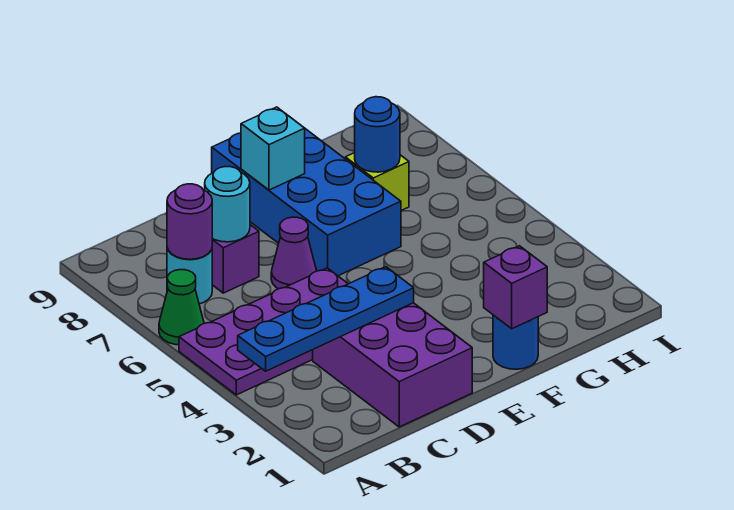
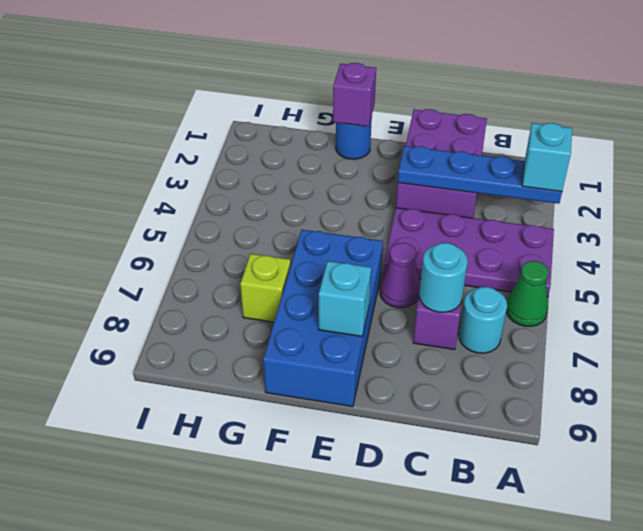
none -> cyan 1x1 brick [522,123,572,192]
purple 1x1 round brick [167,184,212,259] -> none
blue 1x1 round brick [355,97,400,172] -> none

